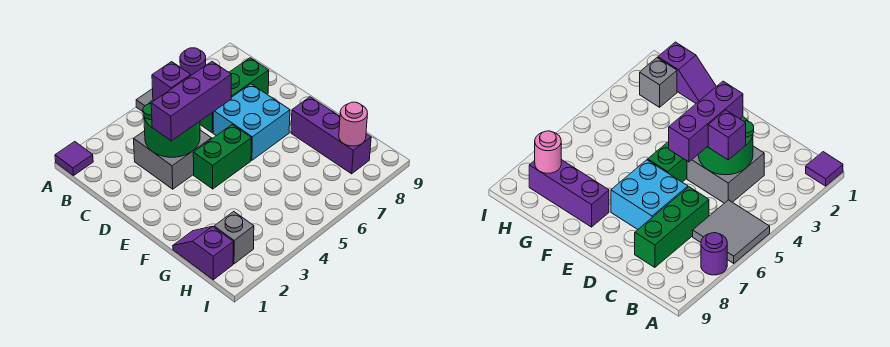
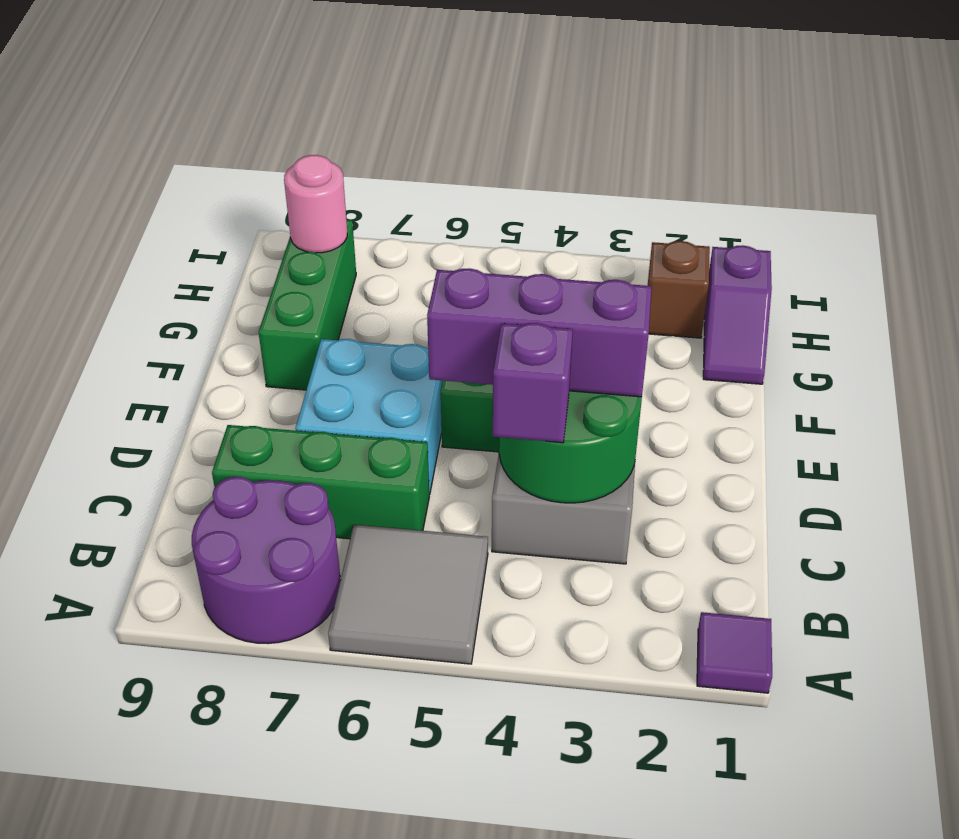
purple 1x1 round brick [180,48,206,75] -> purple 2x2 round brick [192,477,341,644]
purple 1x3 brick [291,97,371,174] -> green 1x3 brick [259,220,356,390]
grey 1x1 brick [214,212,254,264] -> brown 1x1 brick [648,241,710,338]

